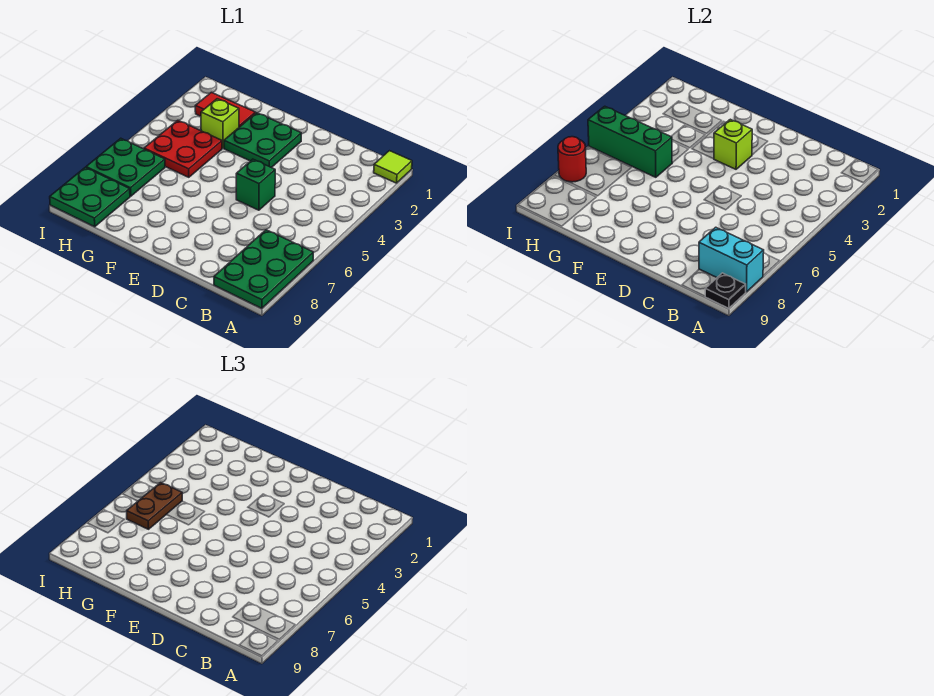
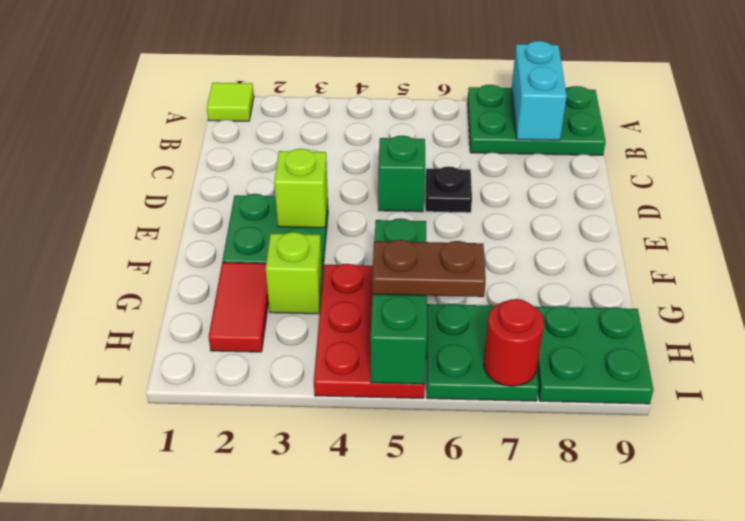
black 1x1 plate [705,273,746,308] -> black 1x1 plate moved to [426,167,472,213]
red 2x2 plate [144,120,222,177] -> red 2x3 plate [314,264,425,398]

